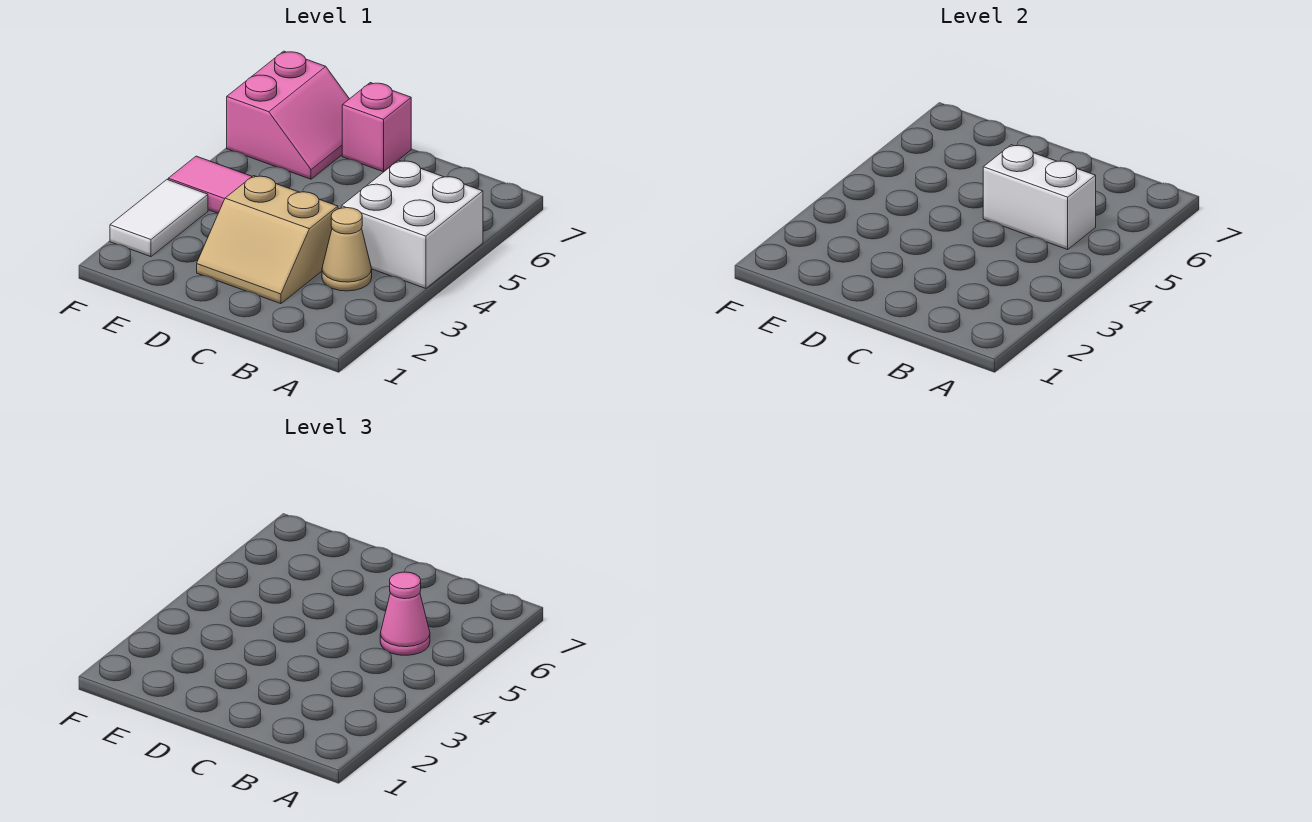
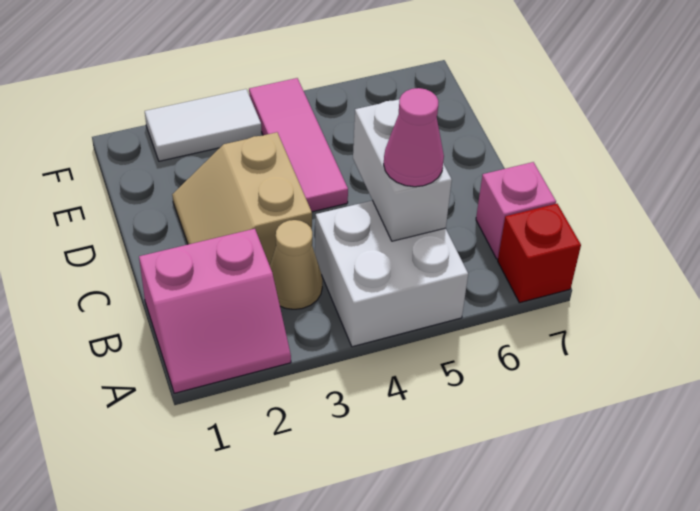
none -> red 1x1 brick [498,204,581,303]
pink 1x1 brick [342,83,411,172] -> pink 1x1 brick moved to [476,162,556,259]
pink 2x2 slope [227,51,349,179] -> pink 2x2 slope moved to [139,229,291,393]

